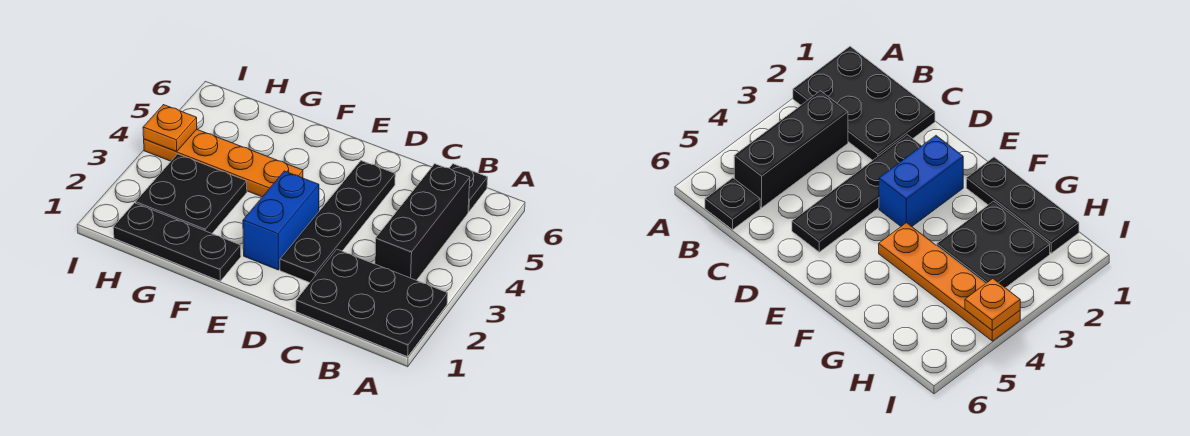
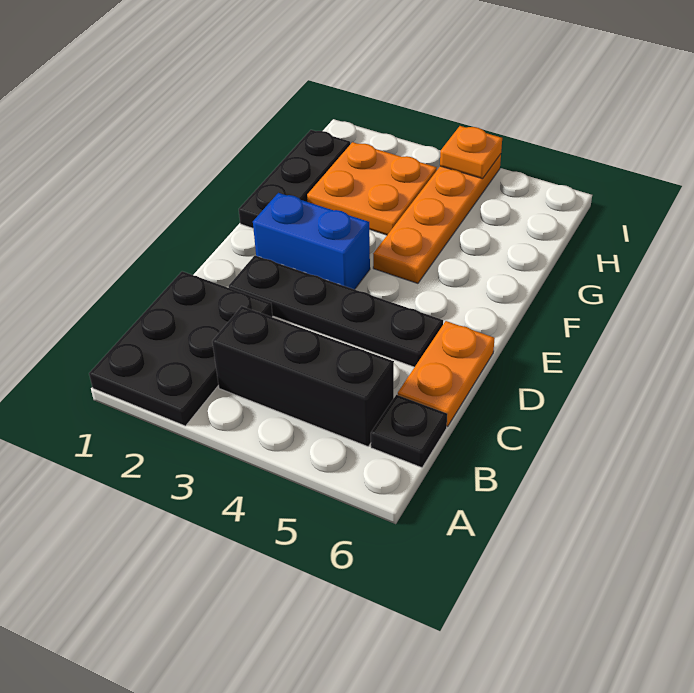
none -> orange 1x2 plate [398,321,495,427]
black 2x2 plate [136,154,247,233] -> orange 2x2 plate [307,142,437,235]

